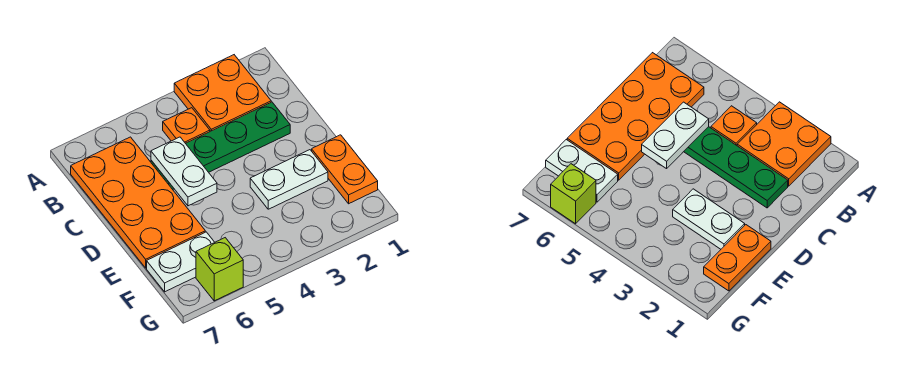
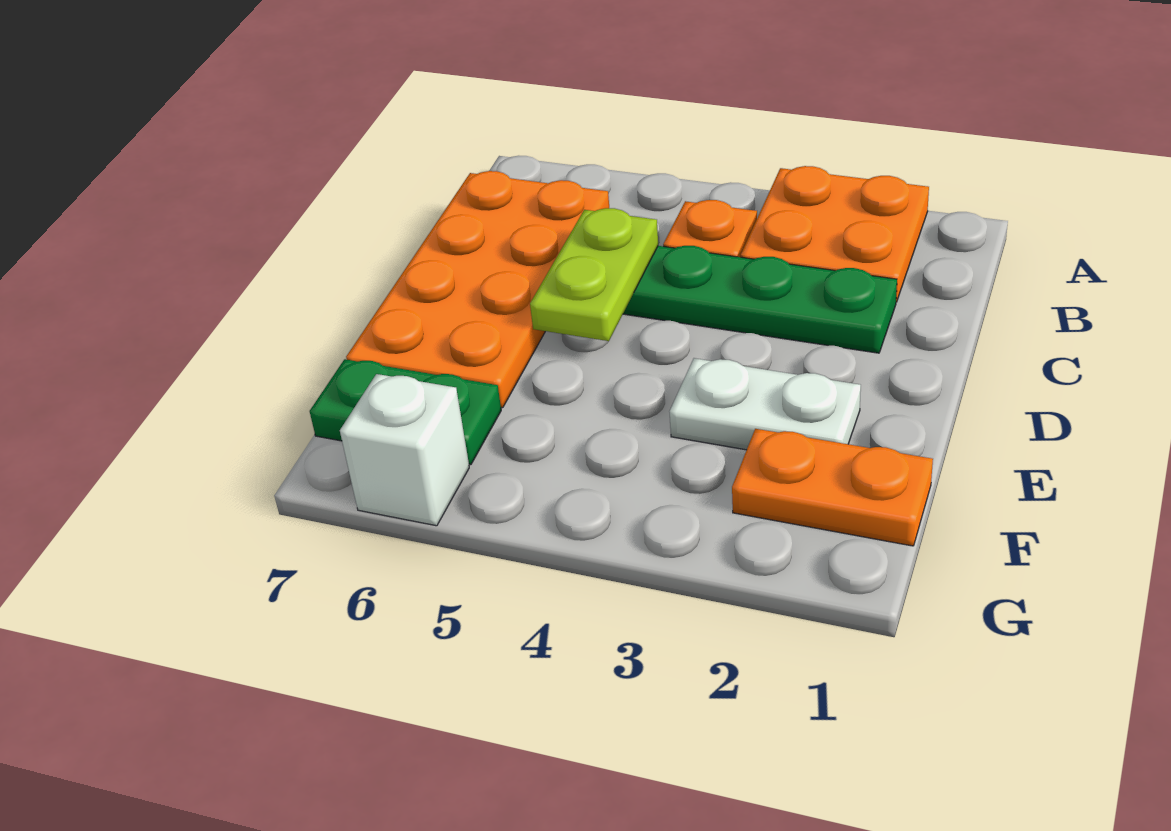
white 1x2 plate [151,137,217,206] -> lime 1x2 plate [530,208,658,341]
orange 1x2 plate [312,135,378,204] -> orange 1x2 plate turned to [732,429,933,546]
white 1x2 plate [147,232,215,292] -> green 1x2 plate [310,359,501,465]
lime 1x1 brick [196,238,243,301] -> white 1x1 brick [340,374,469,526]

